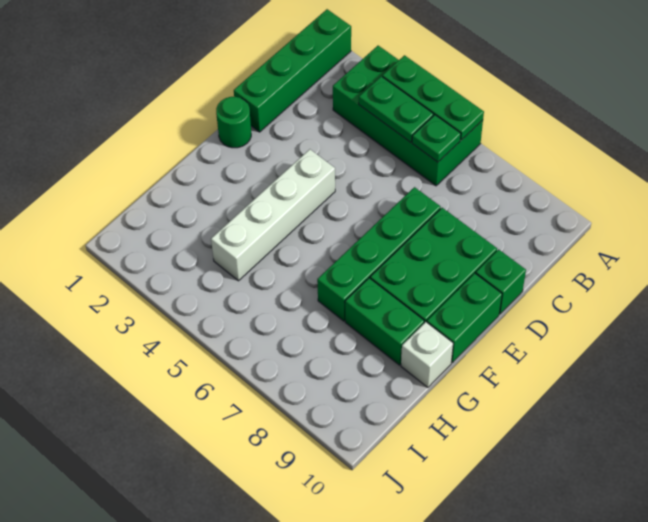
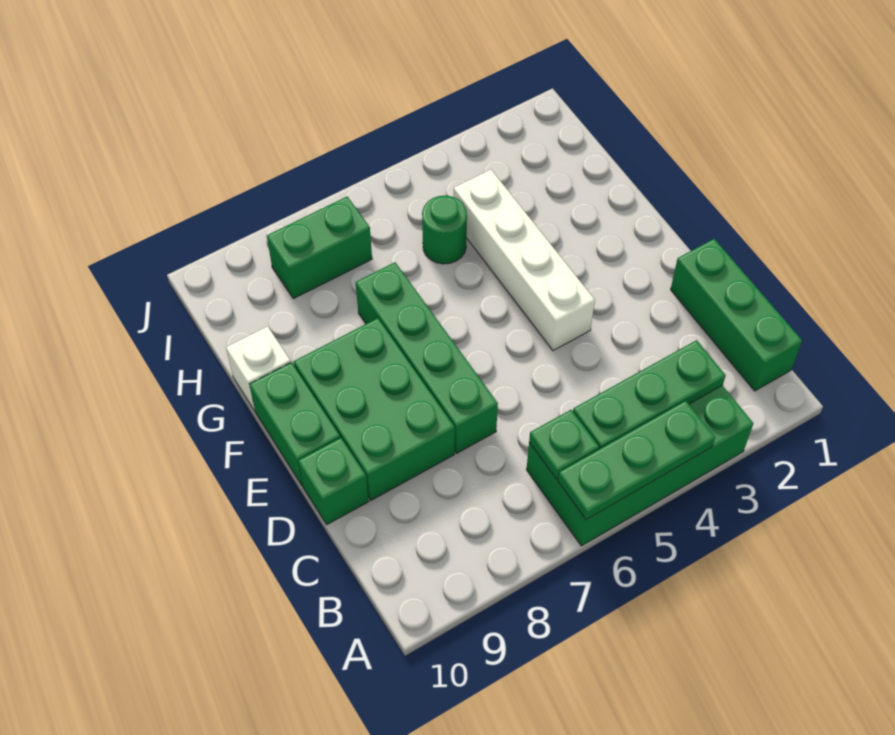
green 1x4 brick [234,9,351,132] -> green 1x3 brick [671,239,802,391]
green 1x2 plate [359,76,433,142] -> green 1x3 plate [573,340,726,449]
green 1x1 round brick [216,97,251,148] -> green 1x1 round brick moved to [422,196,467,264]
green 1x2 brick [345,278,424,365] -> green 1x2 brick moved to [267,197,372,299]

